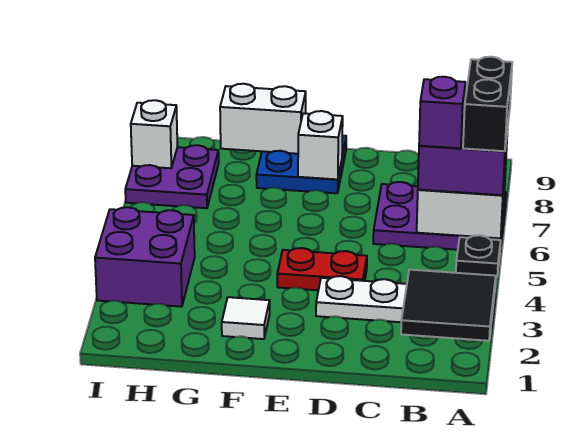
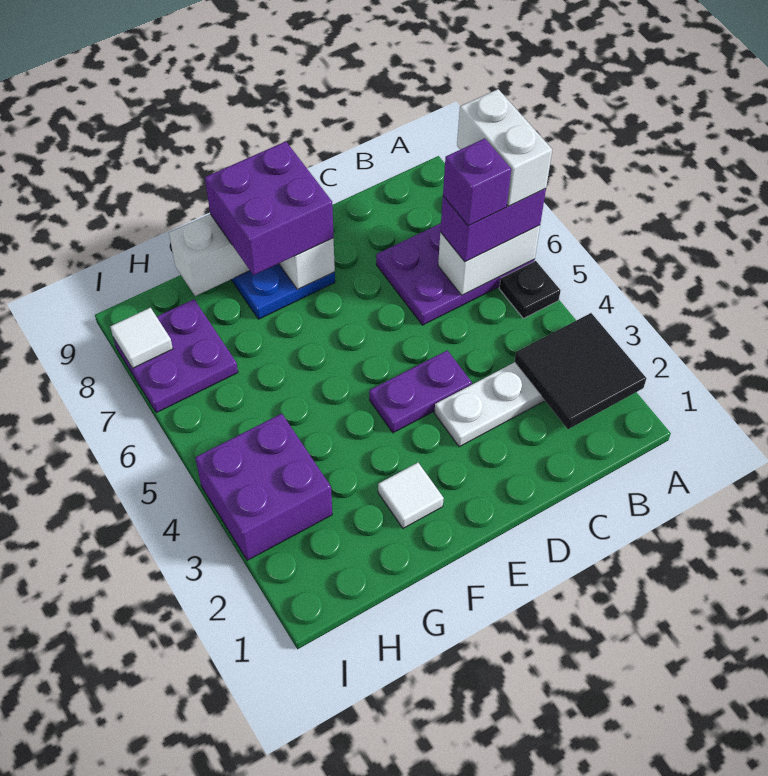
black 1x2 brick [463,57,512,151] -> white 1x2 brick [457,89,552,206]
red 1x2 plate [277,248,367,290] -> purple 1x2 plate [369,350,472,433]
none -> purple 2x2 brick [205,141,334,275]
white 1x1 brick [131,100,177,168] -> white 1x1 tile [110,308,173,368]

